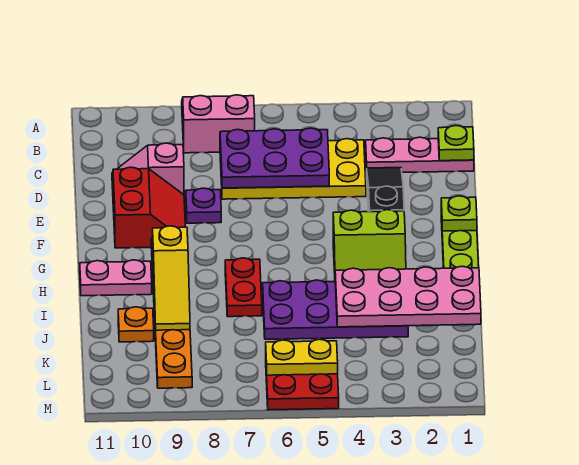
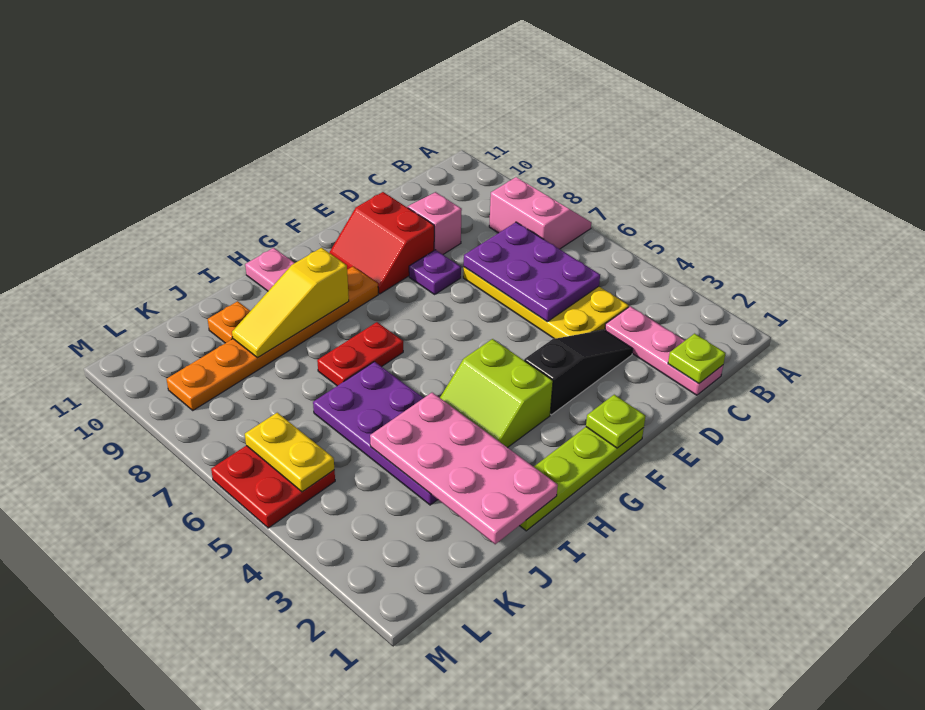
red 2x2 slope [113,167,185,248] -> red 2x2 slope turned to [329,192,434,294]

